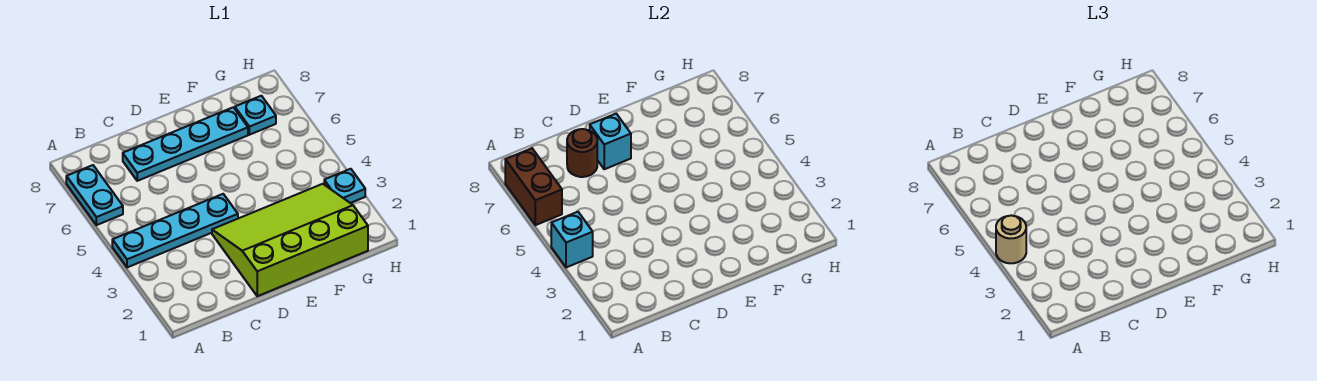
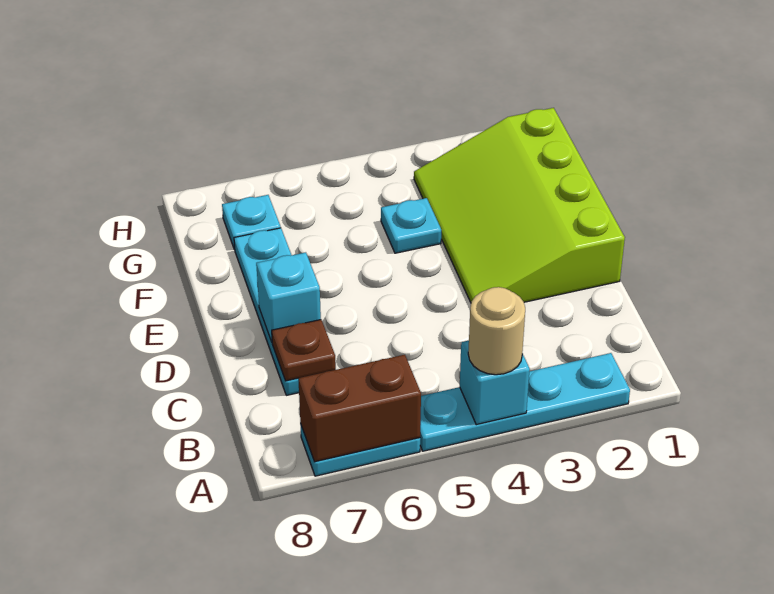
cyan 1x4 plate [112,194,238,267] -> cyan 1x4 plate turned to [420,353,630,451]
brown 1x1 round brick [567,129,597,177] -> brown 1x1 plate [272,320,336,381]
cyan 1x1 plate [324,169,365,203] -> cyan 1x1 plate moved to [381,198,441,253]

